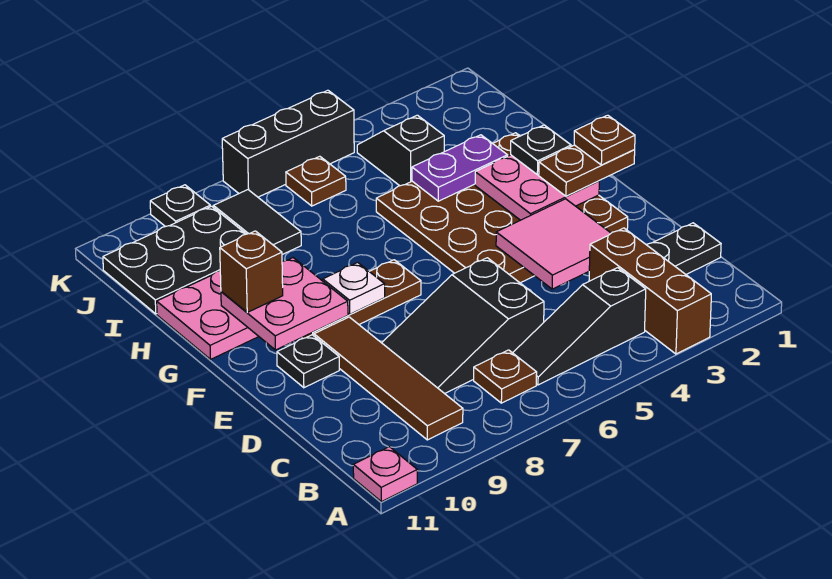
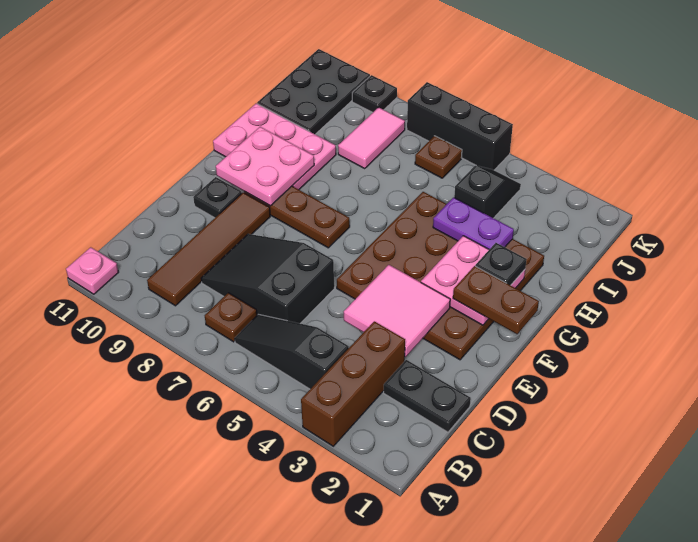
brown 1x1 plate [574,115,635,165] -> none
white 1x1 plate [323,262,385,314] -> none
brown 1x1 brick [220,231,283,312] -> none
black 1x2 tile [213,190,301,255] -> pink 1x2 tile [338,107,405,169]
black 2x3 plate [103,206,246,314] -> black 2x3 plate turned to [257,49,370,134]

